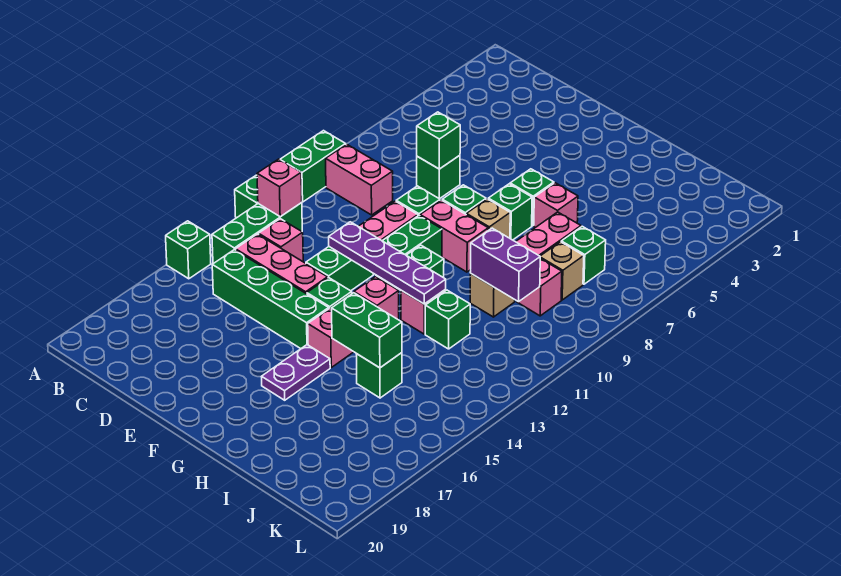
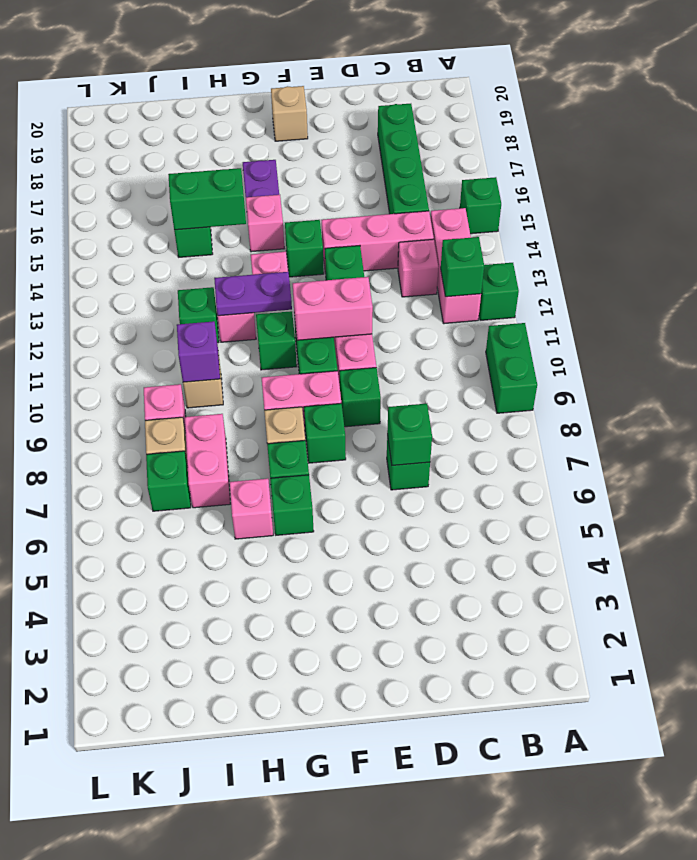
pink 1x2 brick [326,144,393,215] -> pink 1x2 brick moved to [293,277,373,340]
green 1x3 brick [212,203,302,264] -> pink 1x3 brick [430,208,481,324]
pink 1x1 brick [257,159,302,217] -> green 1x1 brick [441,237,484,297]
green 1x4 brick [212,250,329,349] -> green 1x4 brick turned to [378,104,429,214]
purple 1x4 plate [329,222,446,304] -> purple 1x2 plate [214,272,292,316]
none -> tan 1x1 brick [271,86,308,141]
purple 1x2 brick [470,228,540,302] -> purple 1x1 brick [177,321,220,382]

